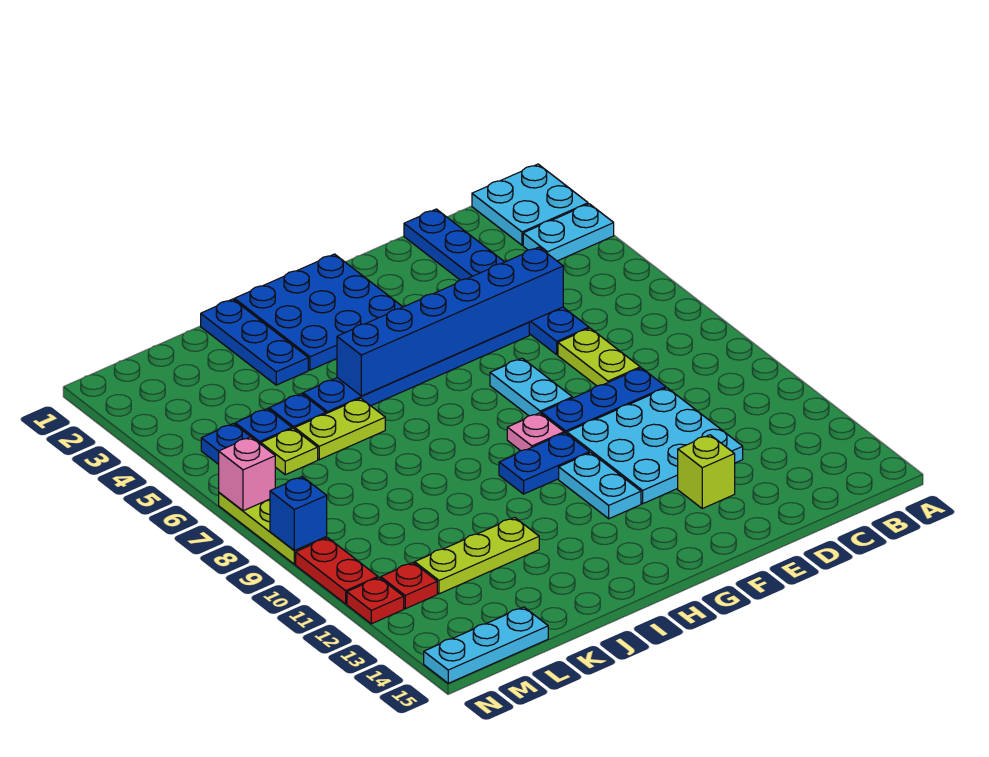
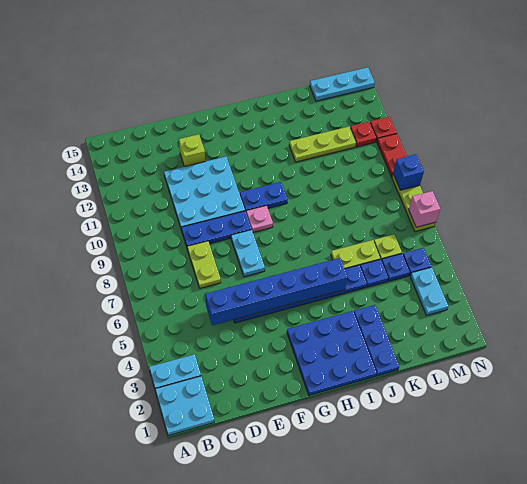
blue 1x6 plate [404,209,589,354] -> none
cyan 1x2 plate [559,453,641,519] -> cyan 1x2 plate moved to [410,267,448,315]

